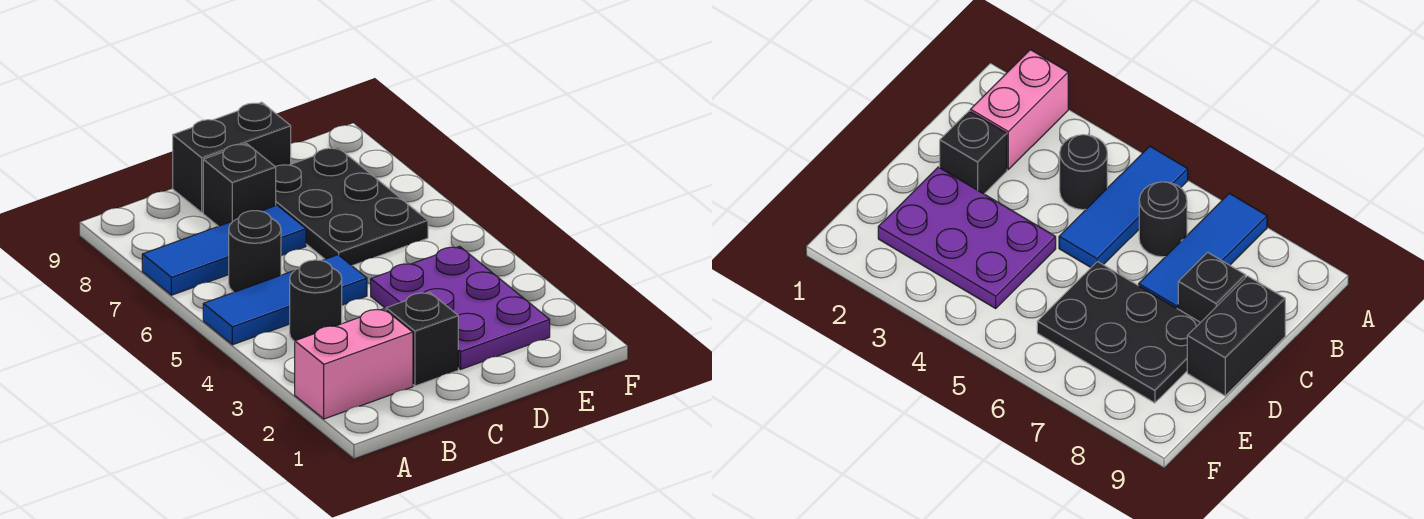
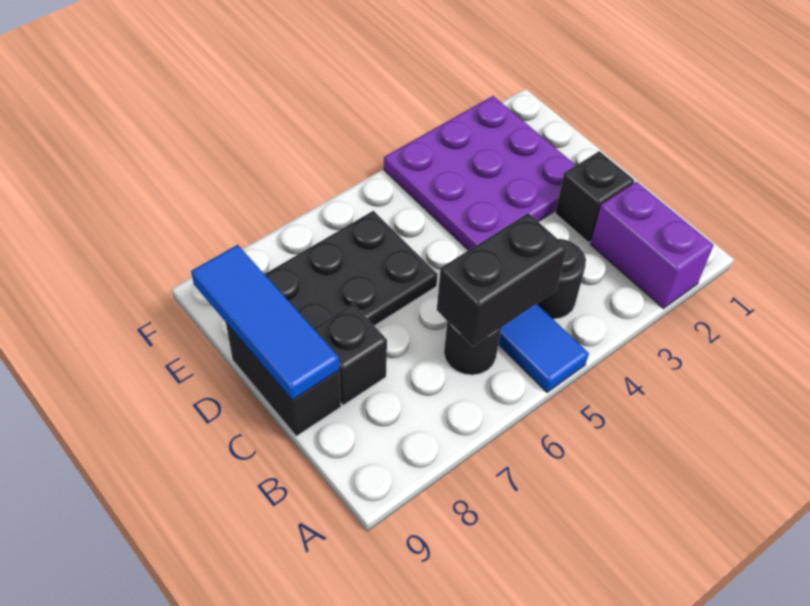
pink 1x2 brick [295,309,413,419] -> purple 1x2 brick [590,181,714,308]
blue 1x3 tile [142,205,306,295] -> blue 1x3 tile moved to [191,245,340,400]
none -> black 1x2 brick [437,213,567,346]
purple 2x3 plate [371,246,550,369] -> purple 3x3 plate [384,96,576,250]

